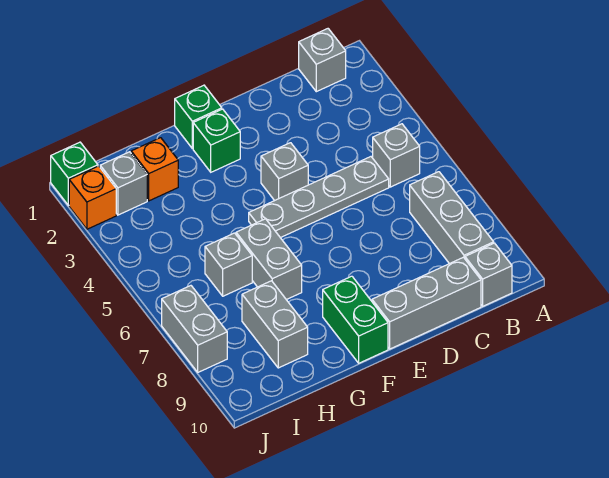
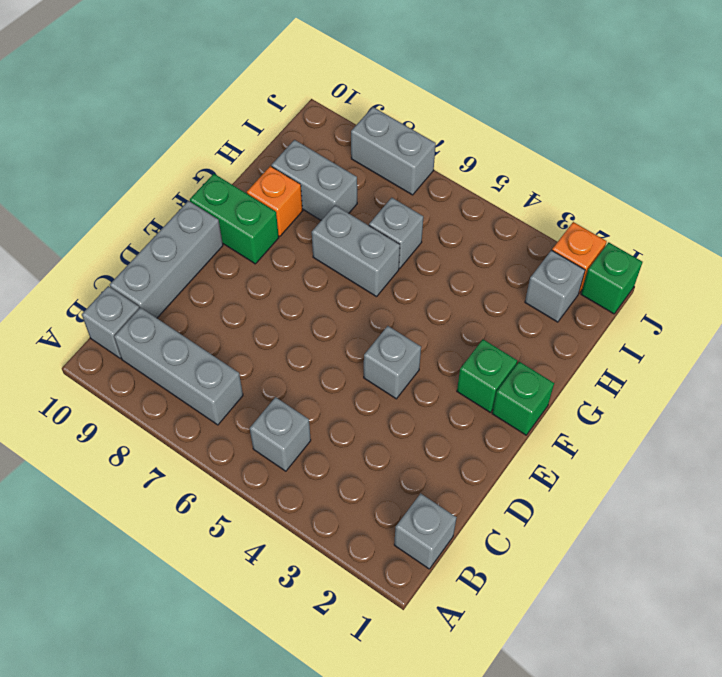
grey 1x4 plate [249,157,389,238] -> none
orange 1x1 brick [131,138,178,201] -> orange 1x1 brick moved to [247,166,303,236]

